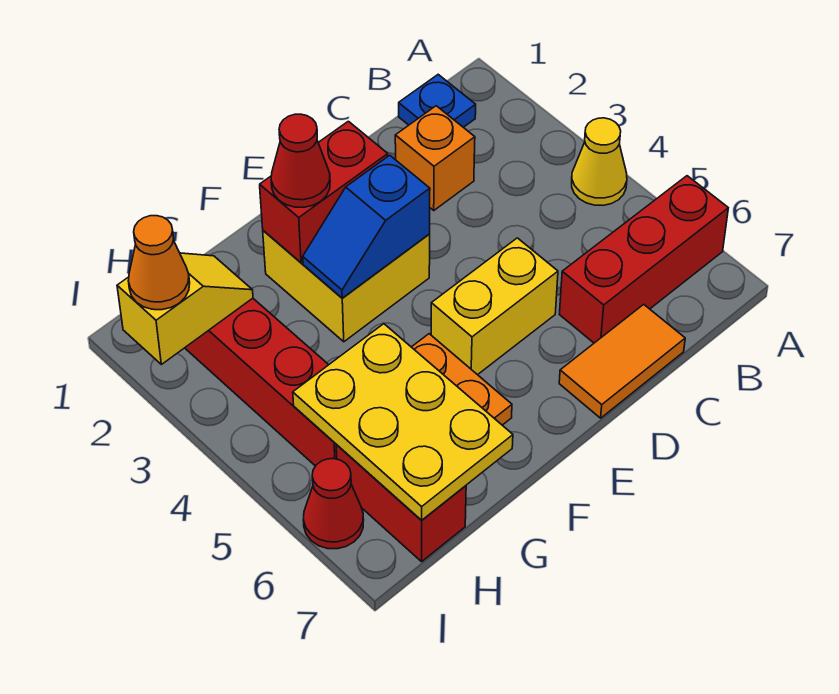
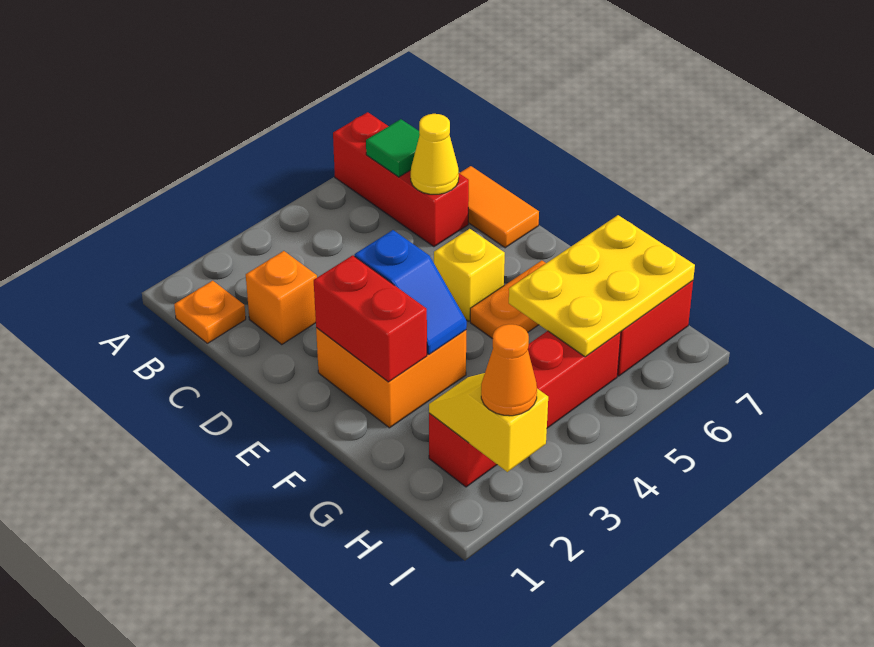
yellow 1x1 cone [572,118,627,205] -> yellow 1x1 cone moved to [411,114,459,194]
blue 1x1 plate [399,75,476,127] -> orange 1x1 plate [174,281,246,343]
none -> green 1x1 tile [366,119,420,177]
yellow 1x2 brick [431,238,558,375] -> yellow 1x1 brick [434,229,505,321]
yellow 2x2 brick [263,230,430,342] -> orange 2x2 brick [316,328,466,428]
red 1x1 cone [271,114,330,207] -> none
red 1x1 cone [303,459,364,549] -> none

